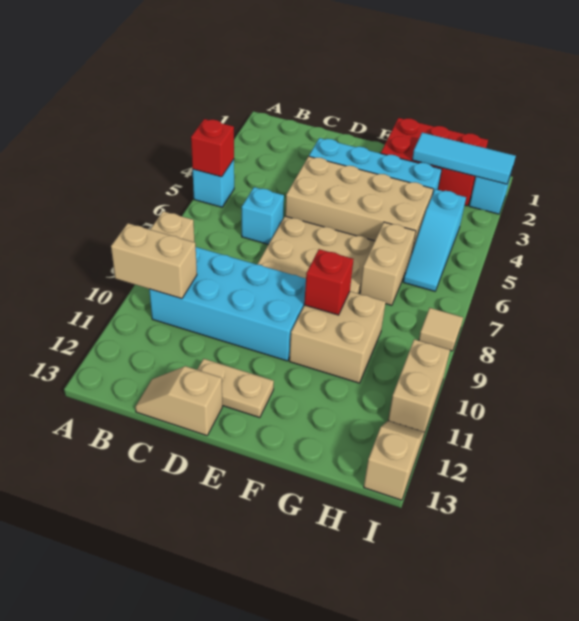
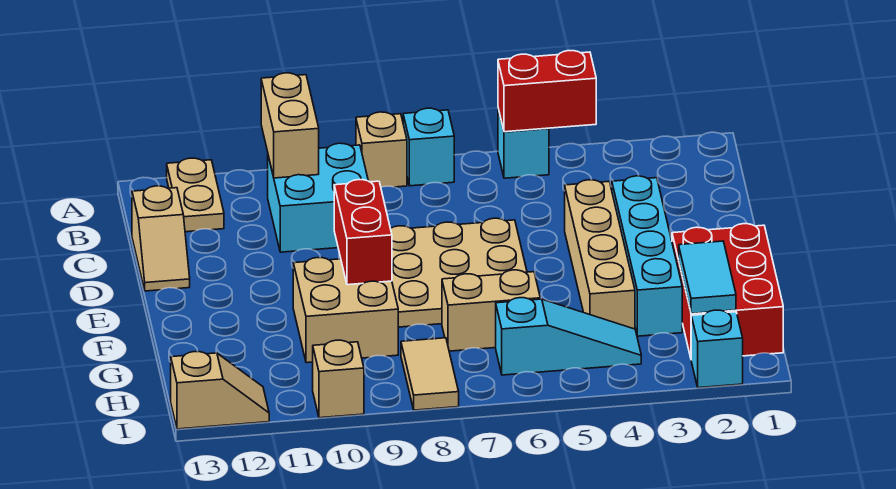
red 1x1 brick [191,119,234,177] -> red 1x2 brick [498,51,596,132]
cyan 2x4 brick [149,247,306,361] -> cyan 2x2 brick [268,143,368,252]
cyan 1x1 brick [242,187,284,244] -> cyan 1x1 brick moved to [403,108,454,186]
tan 1x2 slope [135,366,222,436] -> tan 1x2 slope turned to [132,186,190,291]
tan 2x4 brick [285,156,433,252] -> tan 1x4 brick [565,180,635,329]
tan 1x2 plate [197,359,274,418] -> tan 1x2 plate moved to [167,158,224,232]
red 1x1 brick [304,249,354,315] -> red 1x2 brick [334,180,392,285]
cyan 1x3 tile [412,133,516,184] -> cyan 1x2 tile [679,241,736,314]
cyan 1x3 slope [403,189,466,291] -> cyan 1x3 slope turned to [496,298,641,375]
tan 1x1 tile [419,308,463,351] -> tan 1x2 tile [401,338,459,410]
tan 1x2 brick [388,339,450,433] -> tan 1x1 brick [313,340,364,418]

